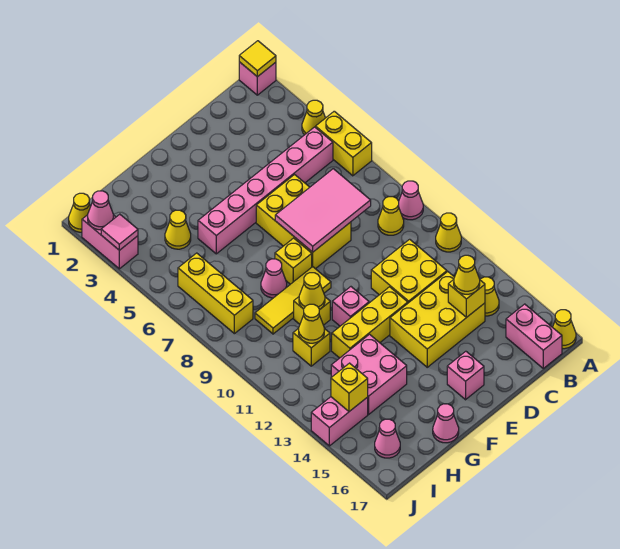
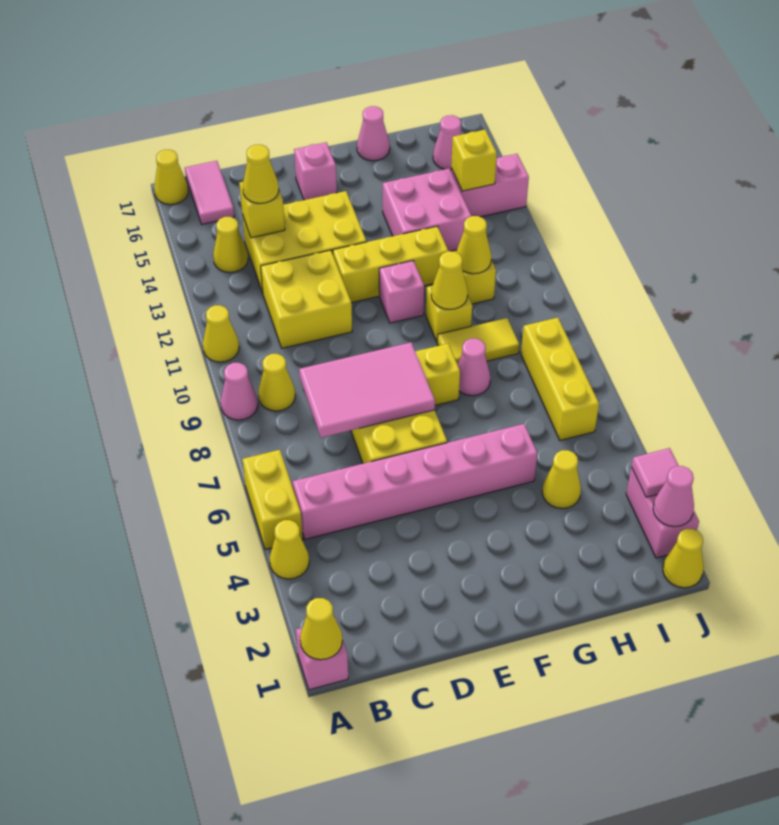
yellow 1x1 tile [239,41,276,77] -> yellow 1x1 cone [300,598,342,660]
pink 1x2 brick [506,304,562,368] -> pink 1x2 tile [185,161,234,224]
yellow 1x3 tile [255,267,331,334] -> yellow 1x2 tile [437,318,519,364]

